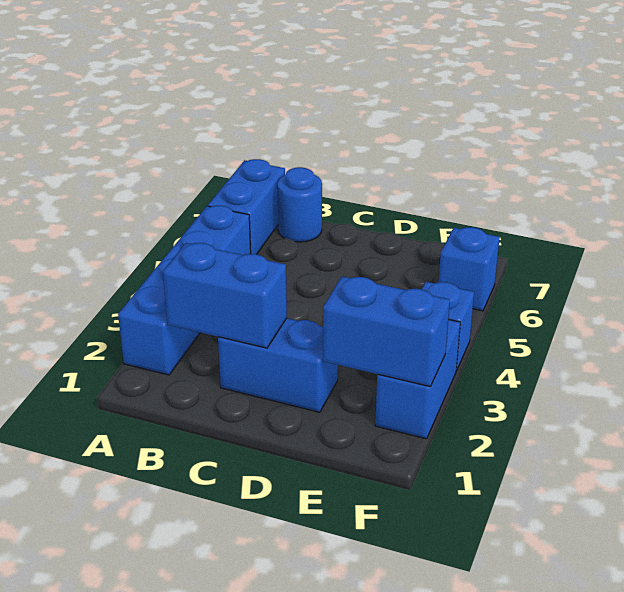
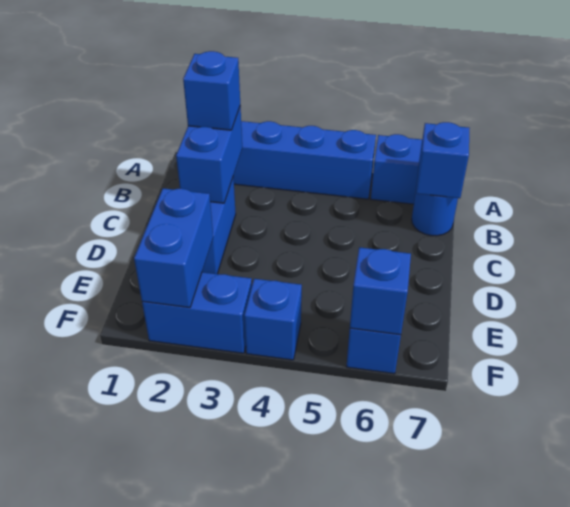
none -> blue 1x1 brick [183,51,240,130]
none -> blue 1x1 brick [416,122,470,198]
none -> blue 1x1 brick [350,247,411,335]

